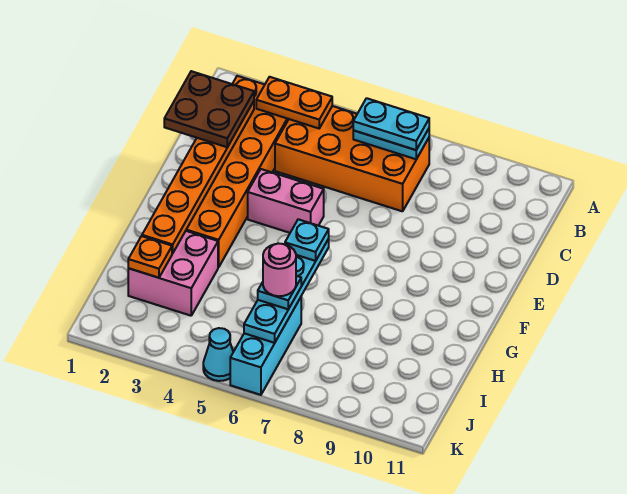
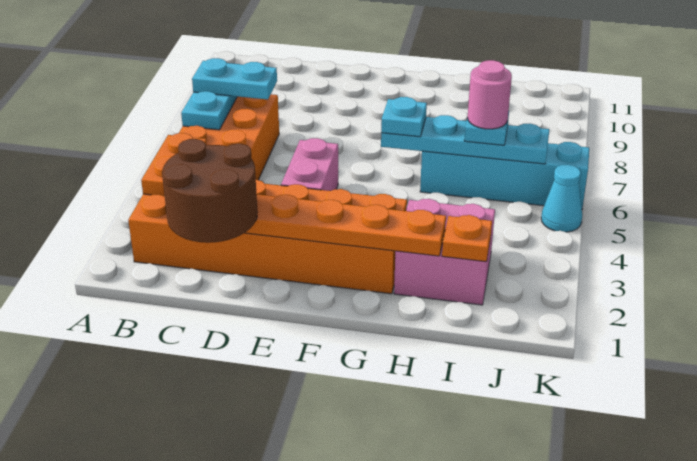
cyan 1x2 plate [353,98,429,150] -> cyan 1x2 plate turned to [192,58,277,100]
brown 2x2 plate [164,71,254,147] -> brown 2x2 round brick [162,139,257,243]
cyan 1x3 brick [230,297,301,395] -> cyan 1x4 brick [420,142,589,208]

